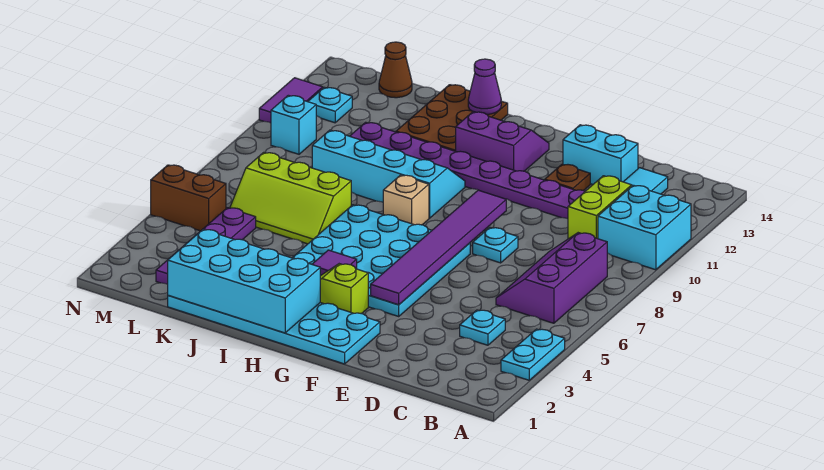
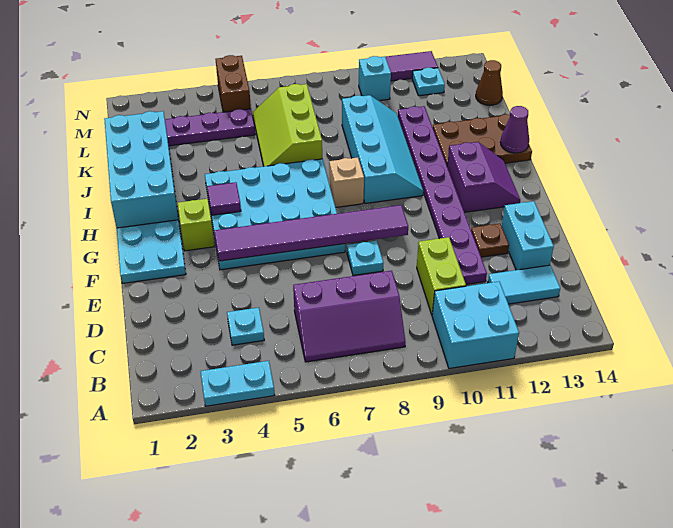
purple 2x3 slope [496,233,607,323] -> purple 2x3 slope turned to [293,271,405,362]
lime 1x2 brick [568,176,632,239] -> lime 1x2 brick turned to [417,237,466,315]

